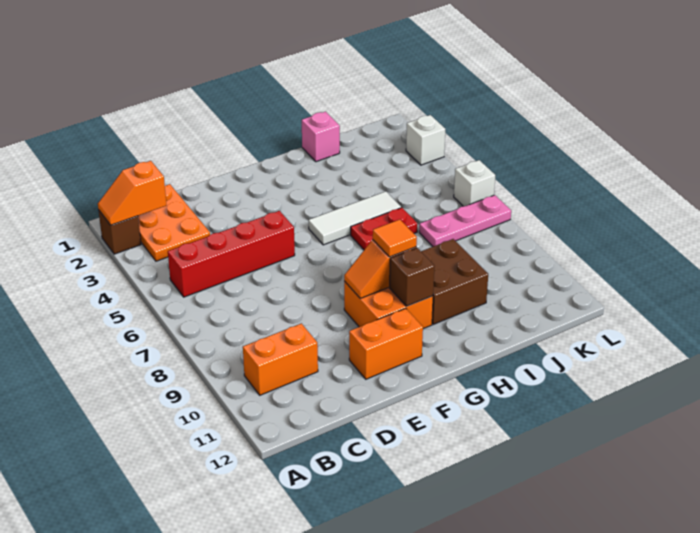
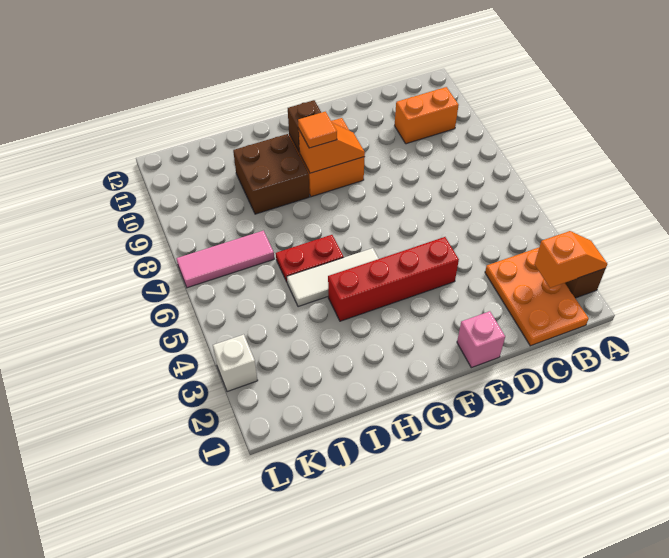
red 1x4 brick [168,211,295,297] -> red 1x4 brick moved to [328,237,459,321]
orange 1x2 brick [349,308,423,379] -> none
pink 1x1 brick [302,112,340,162] -> pink 1x1 brick moved to [457,311,505,368]
pink 1x3 plate [419,195,511,246] -> pink 1x3 tile [176,231,274,288]
white 1x1 brick [454,160,495,206] -> none

